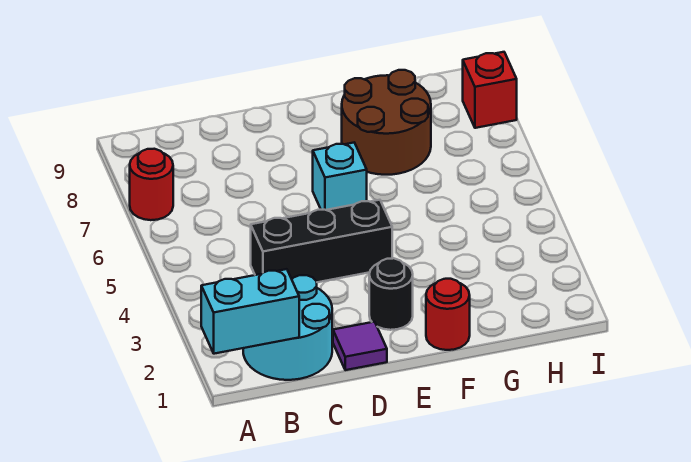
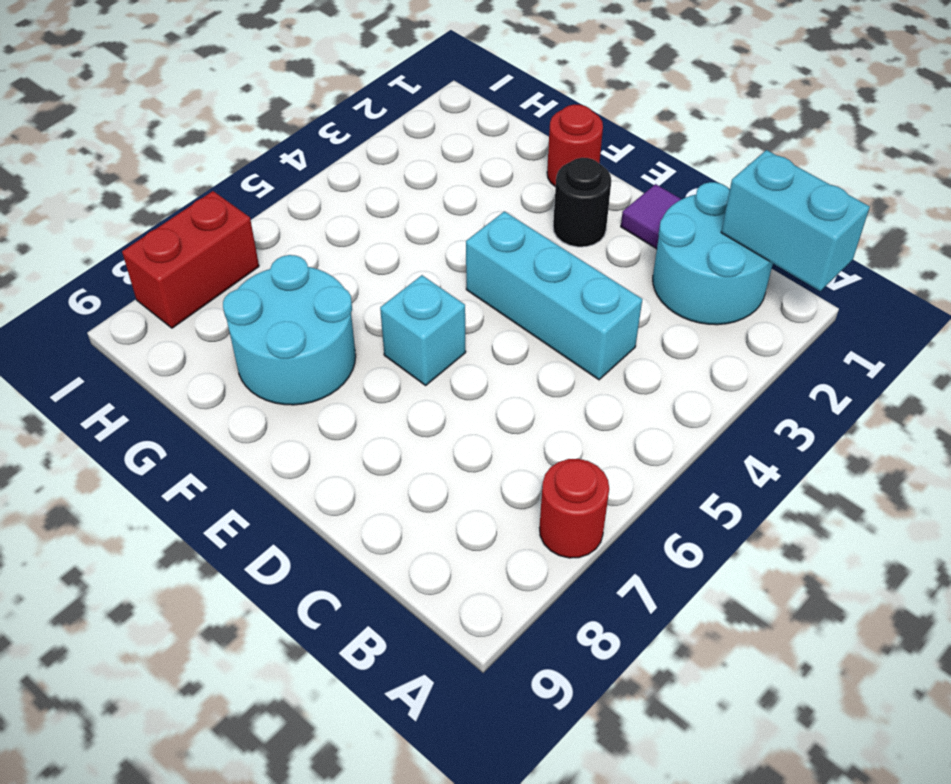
black 1x3 brick [251,200,392,282] -> cyan 1x3 brick [466,211,642,380]
brown 2x2 round brick [342,70,431,175] -> cyan 2x2 round brick [223,255,356,405]
red 1x1 brick [463,52,517,128] -> red 1x2 brick [122,191,259,328]

